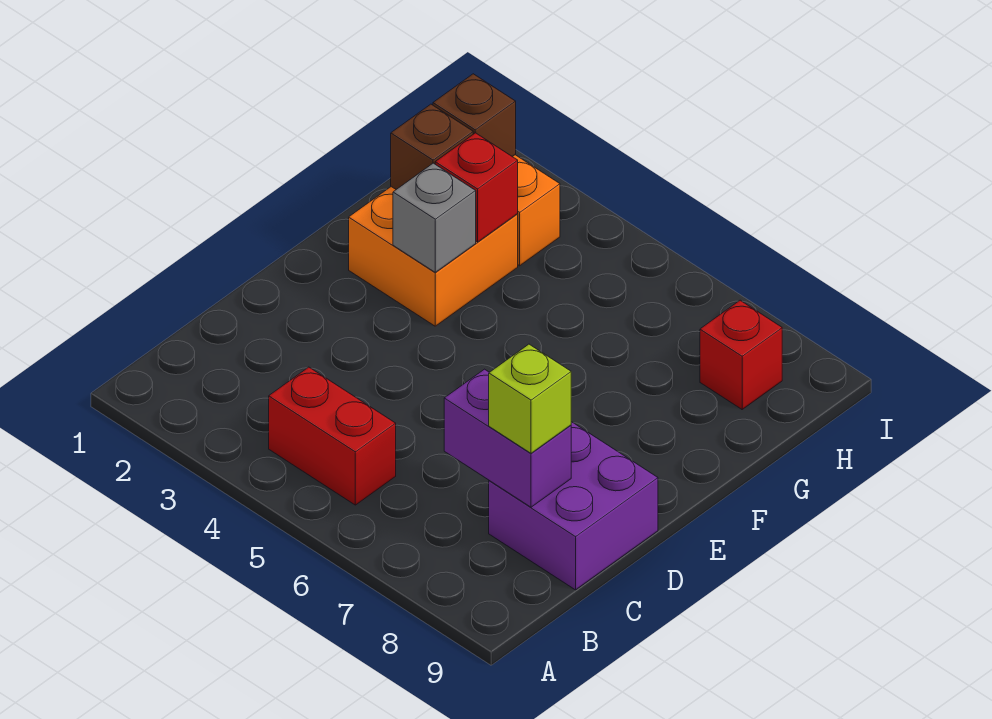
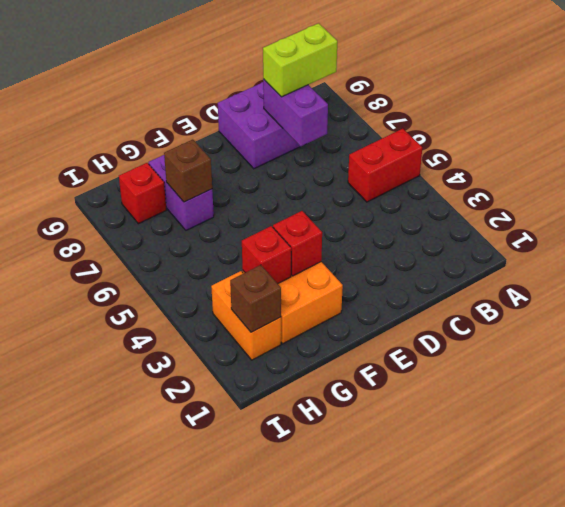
red 1x2 brick [269,367,396,505] -> red 1x2 brick turned to [348,129,422,202]
lime 1x1 brick [489,344,571,453] -> lime 1x2 brick [263,23,337,97]
grey 1x1 brick [393,163,476,272] -> red 1x1 brick [273,211,322,276]
brown 1x1 brick [391,104,473,189] -> brown 1x1 brick moved to [164,140,212,202]
none -> purple 1x2 brick [149,155,214,230]

